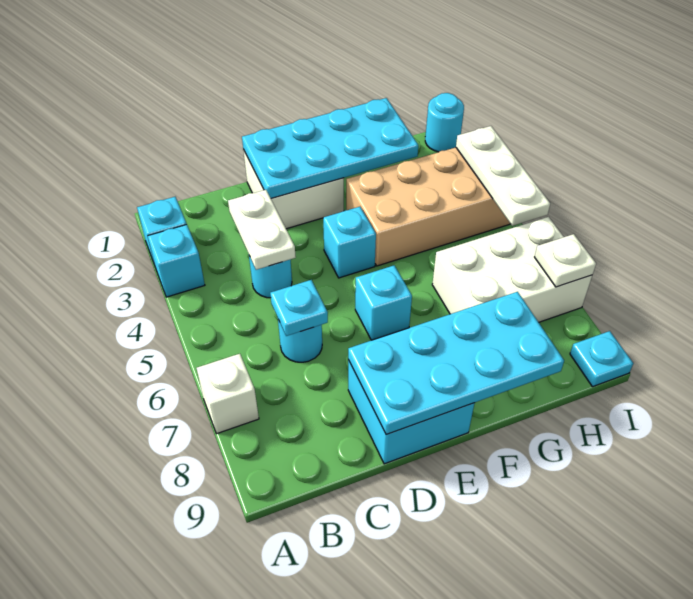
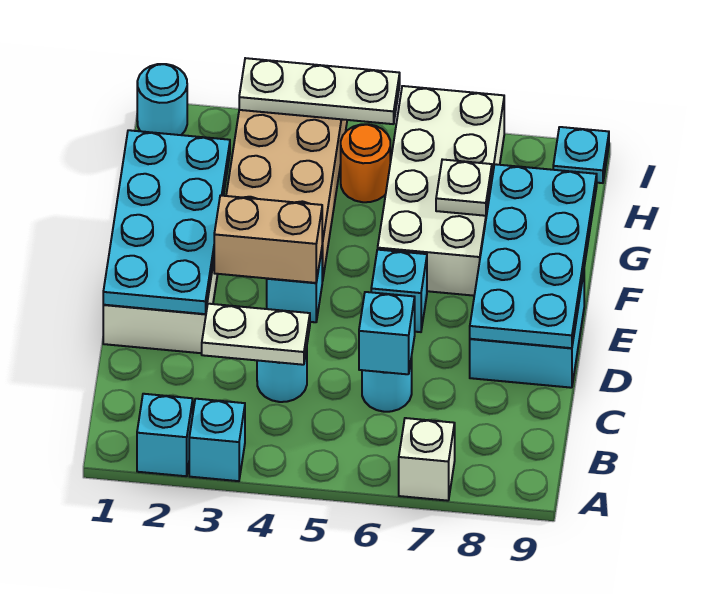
cyan 1x1 plate [270,280,328,336] -> cyan 1x1 brick [359,292,415,374]
none -> tan 1x2 brick [214,195,322,283]
white 2x3 brick [432,217,592,322] -> white 2x4 brick [378,86,504,296]
none -> orange 1x1 round brick [341,124,390,202]
white 1x1 plate [535,234,596,287] -> white 1x1 plate moved to [436,159,492,216]

